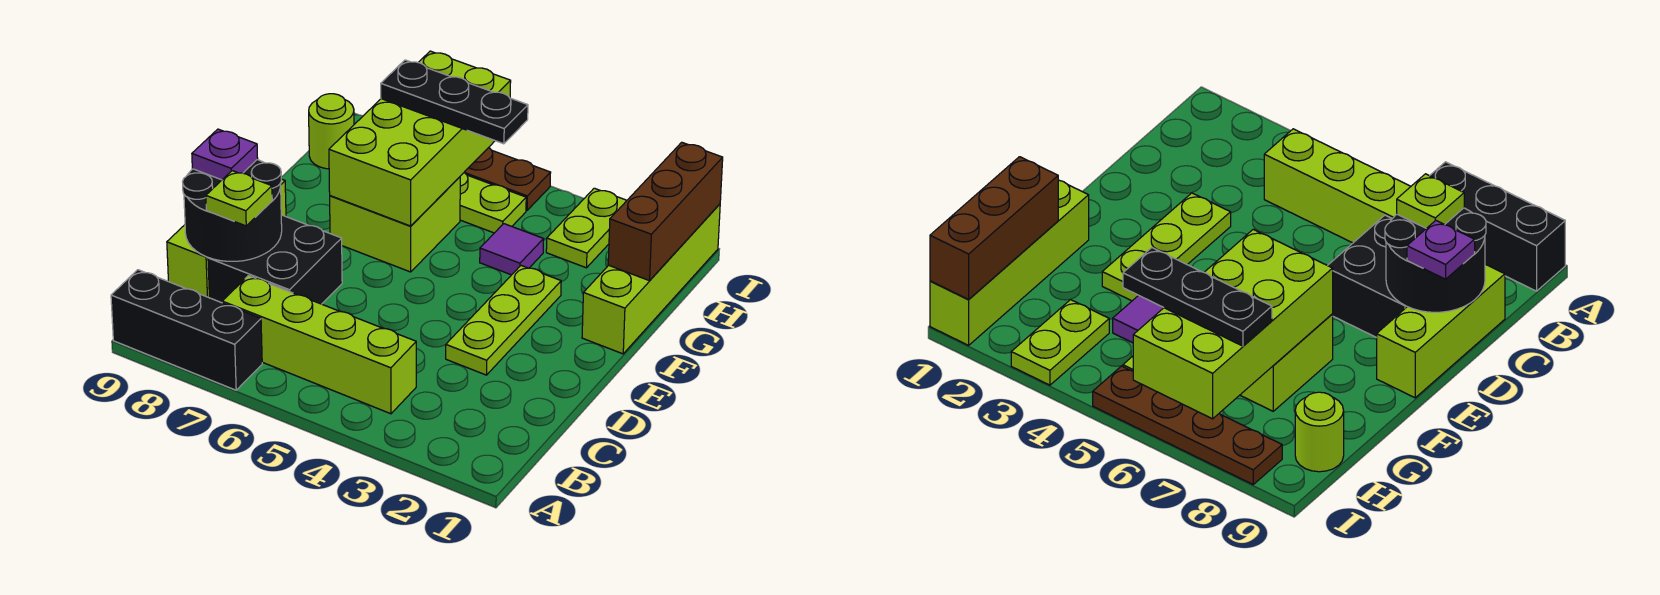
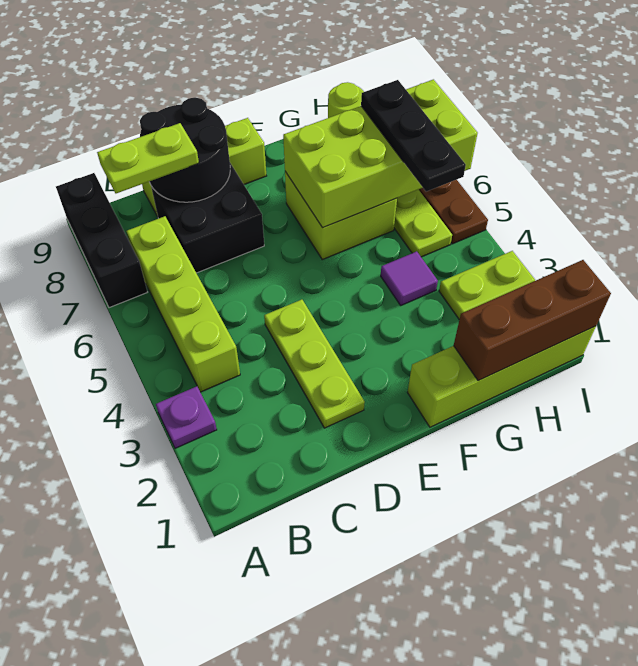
lime 1x1 plate [206,171,272,226] -> lime 1x2 plate [97,123,199,193]
lime 1x3 plate [446,266,561,375] -> lime 1x3 plate turned to [264,300,365,428]
purple 1x1 plate [192,129,258,180] -> purple 1x1 plate moved to [156,386,217,448]

